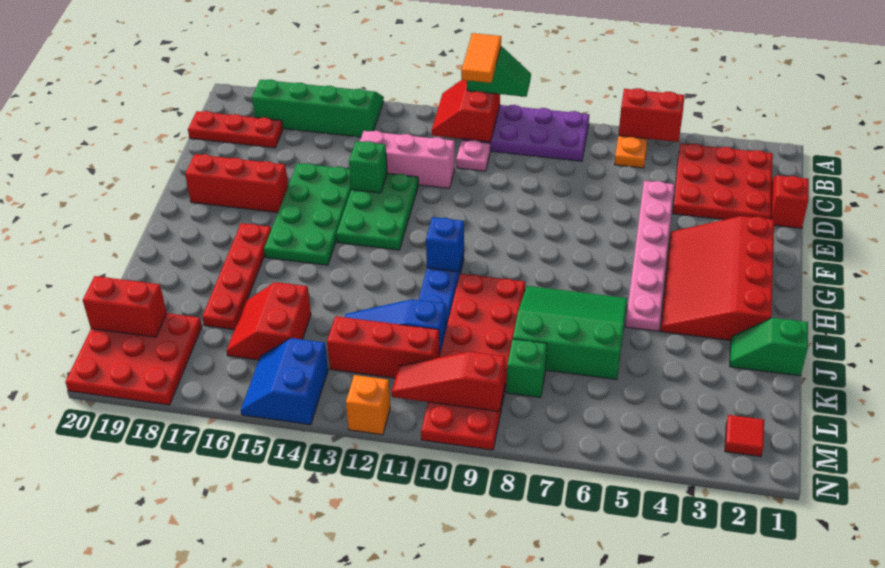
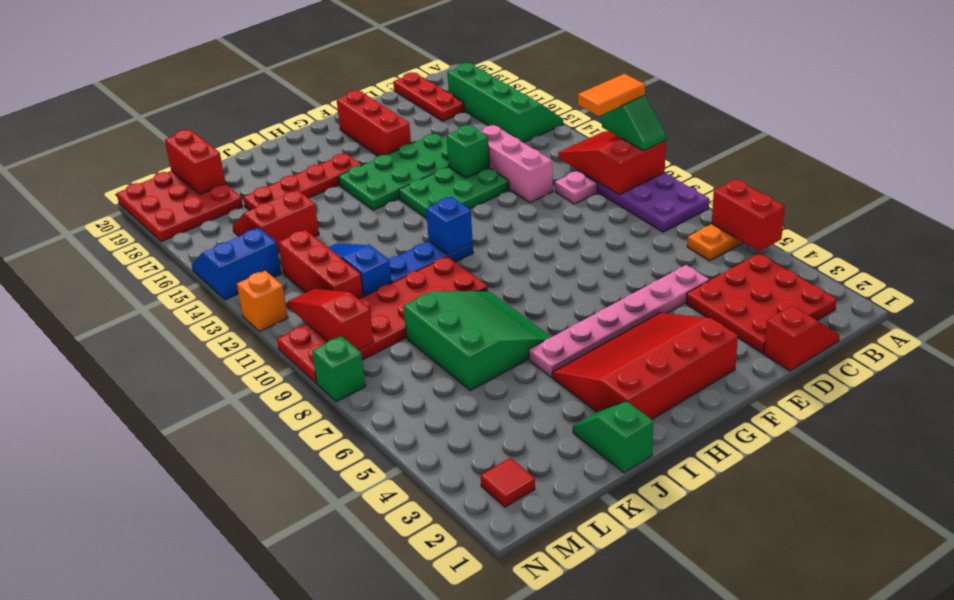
red 2x2 slope [432,80,500,142] -> red 2x3 slope [558,131,666,195]
green 1x1 brick [506,339,547,397] -> green 1x1 brick moved to [312,336,366,402]

